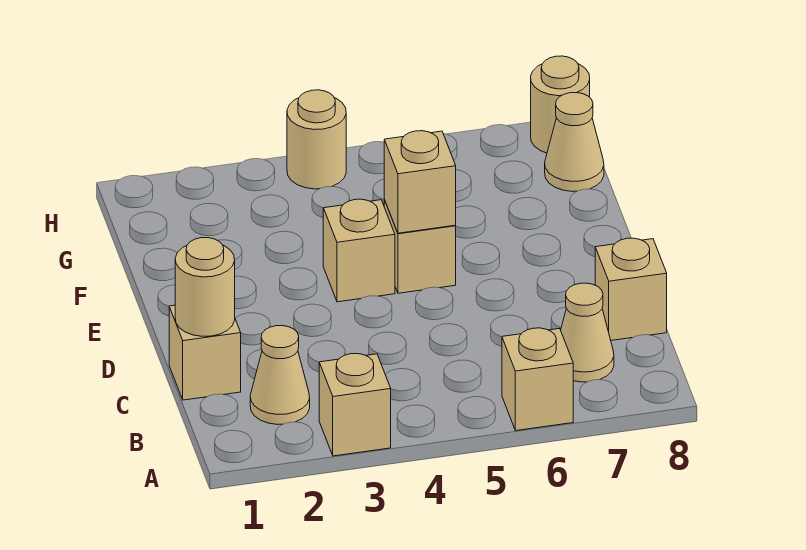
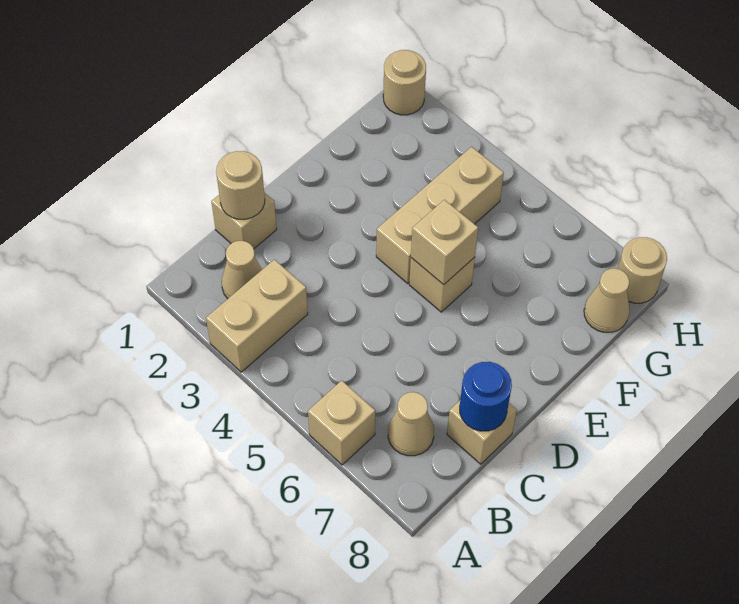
tan 1x1 brick [319,354,391,456] -> tan 1x2 brick [206,260,308,372]
none -> blue 1x1 round brick [460,362,512,431]
tan 1x1 brick [323,199,395,302] -> tan 1x3 brick [376,147,504,283]
tan 1x1 round brick [287,90,346,189] -> tan 1x1 round brick moved to [383,50,426,115]

